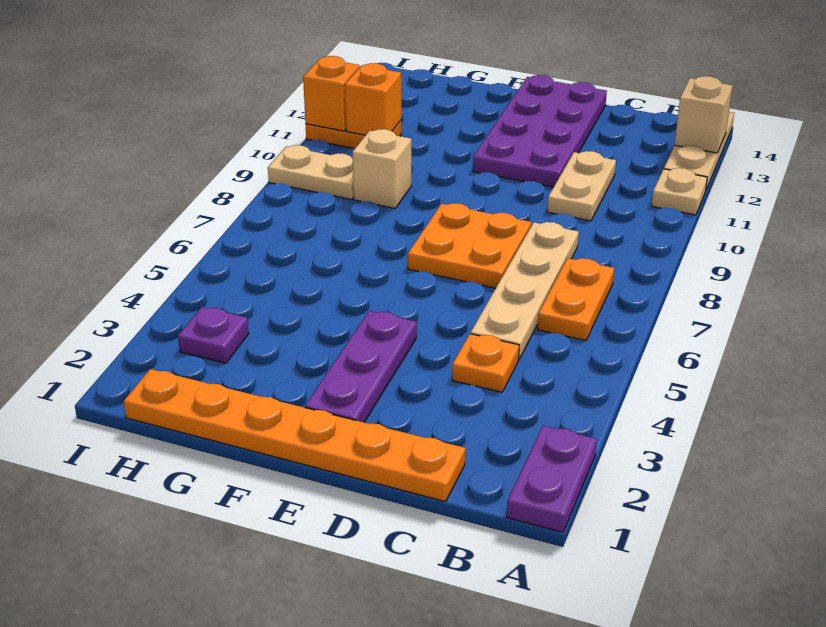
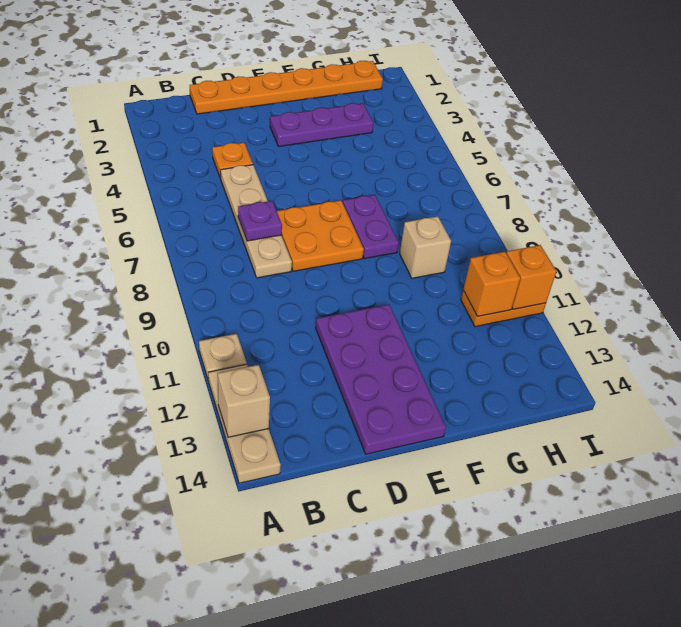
purple 1x2 plate [507,426,597,532] -> purple 1x2 plate moved to [343,195,399,259]
orange 1x2 plate [538,258,614,341] -> none
tan 1x2 plate [547,151,616,221] -> none
purple 1x3 plate [305,311,417,422] -> purple 1x3 plate turned to [270,103,373,146]
purple 1x1 plate [178,307,249,363] -> purple 1x1 plate moved to [238,201,282,241]
tan 1x2 plate [268,145,354,199] -> none

